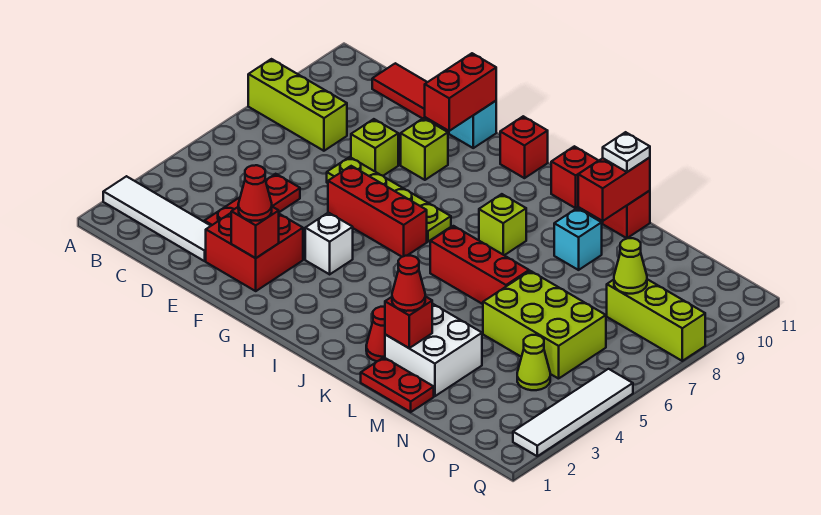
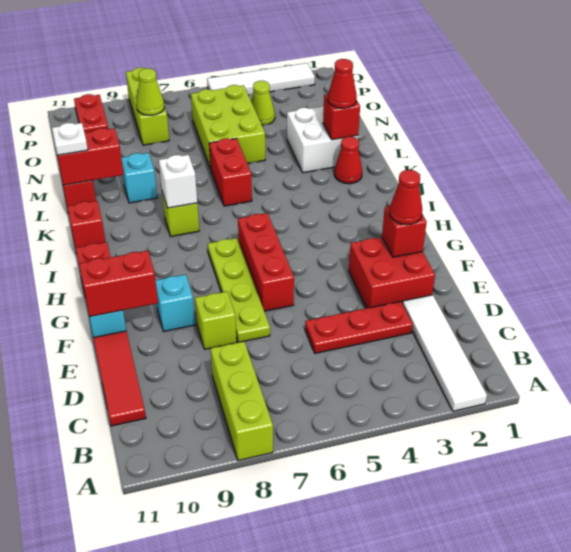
lime 1x1 brick [401,118,448,180] -> cyan 1x1 brick [155,274,195,332]
white 1x1 brick [305,213,353,274] -> white 1x1 brick moved to [159,155,197,208]
red 1x3 brick [430,226,529,304] -> red 1x2 brick [209,138,252,206]
red 1x2 plate [361,357,434,412] -> red 1x2 plate moved to [74,94,108,133]

